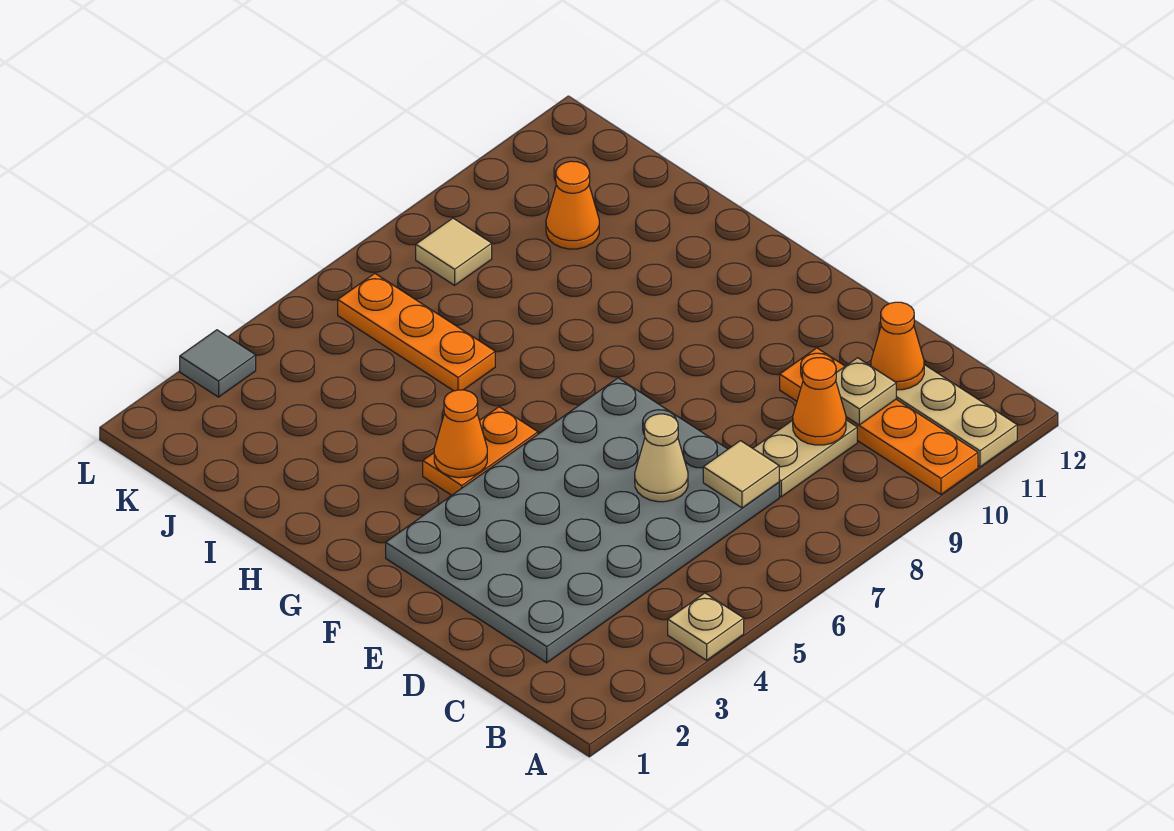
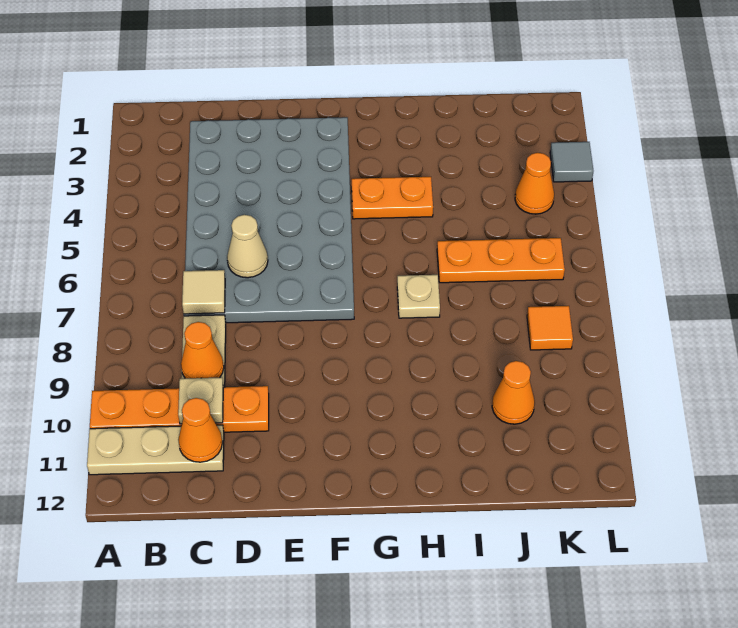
tan 1x1 plate [668,593,744,660] -> tan 1x1 plate moved to [397,275,440,318]
orange 1x2 plate [423,407,538,495] -> orange 1x2 plate turned to [352,177,433,219]
orange 1x1 cone [434,390,487,478] -> orange 1x1 cone moved to [515,153,554,214]
tan 1x1 tile [416,218,492,285] -> orange 1x1 tile [527,306,573,350]

